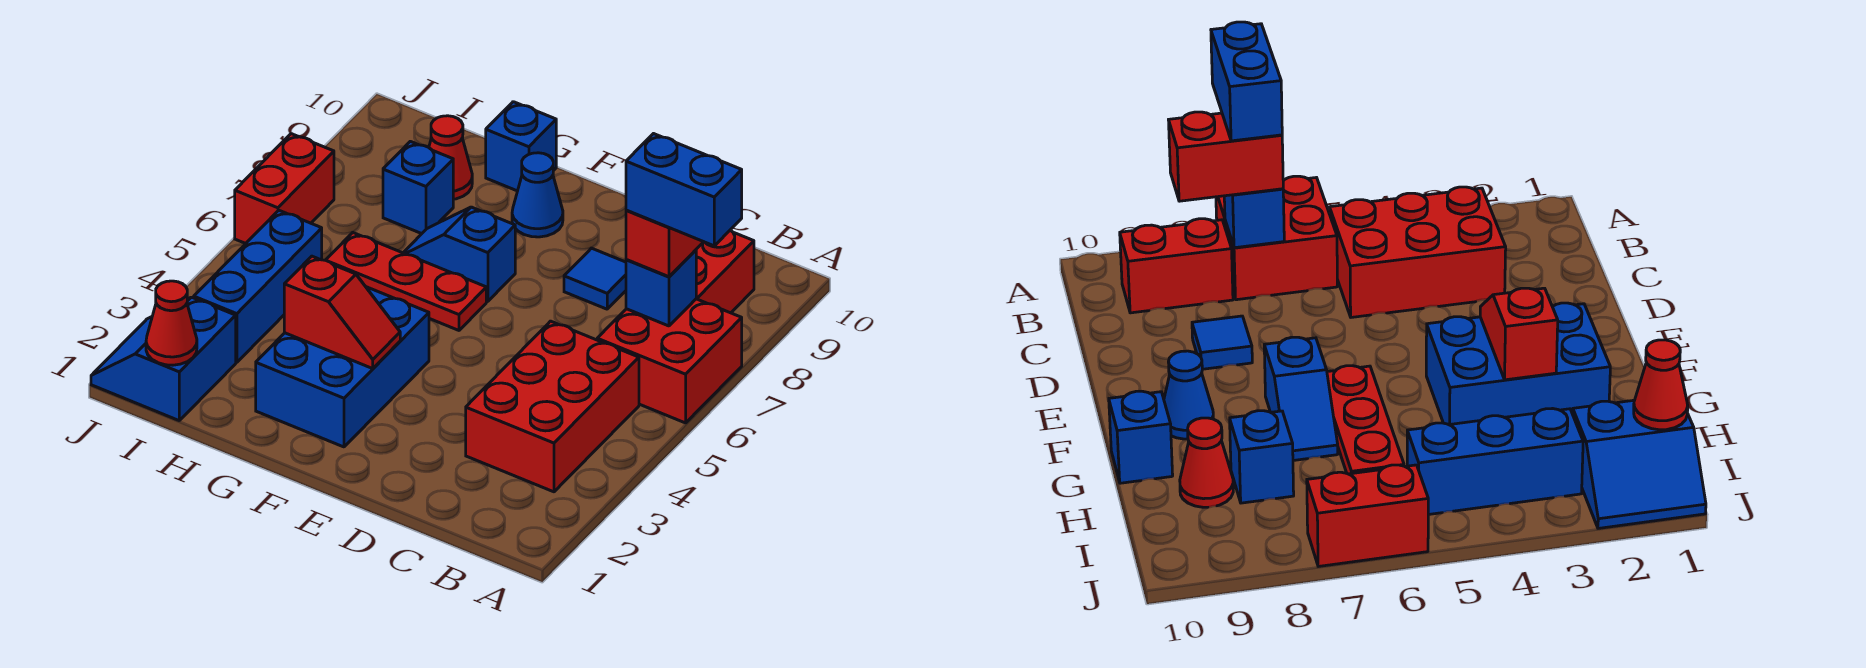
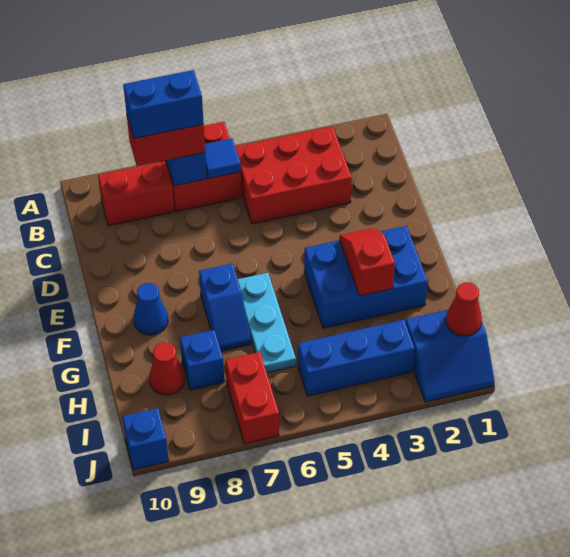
blue 1x2 brick [626,134,742,246] -> blue 1x2 brick turned to [123,70,204,139]
blue 1x1 tile [564,248,626,309] -> blue 1x1 tile moved to [205,138,241,179]
red 1x3 plate [326,233,486,330] -> cyan 1x3 plate [238,273,296,373]
blue 1x1 brick [486,102,556,191] -> blue 1x1 brick moved to [122,408,169,470]
red 1x2 brick [235,134,334,244] -> red 1x2 brick turned to [225,352,279,444]

